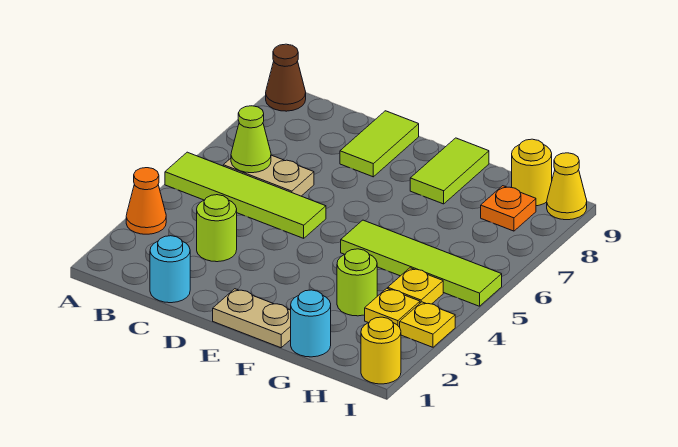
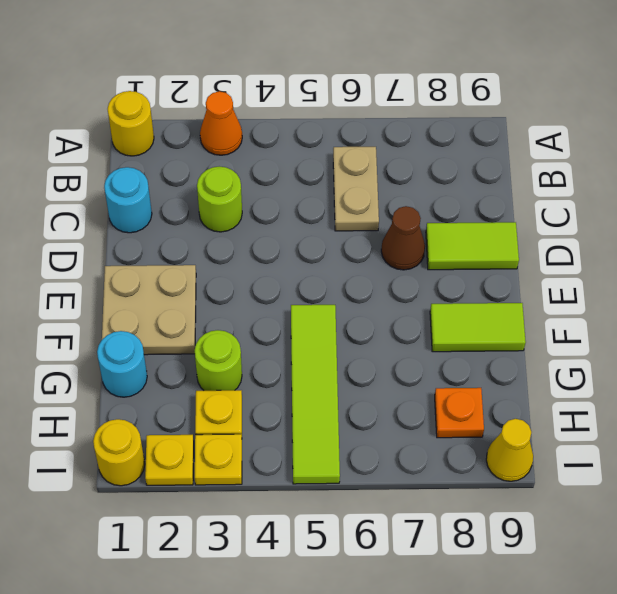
lime 1x4 tile [165,152,326,238] -> none
brown 1x1 cone [266,44,306,111] -> brown 1x1 cone moved to [381,206,425,270]
lime 1x1 cone [231,106,271,173] -> none
tan 1x2 plate [213,289,291,348] -> tan 2x2 plate [102,265,196,355]
yellow 1x1 plate [388,268,443,304] -> yellow 1x1 plate moved to [145,435,194,485]
yellow 1x1 round brick [512,139,552,206] -> yellow 1x1 round brick moved to [108,91,154,156]

